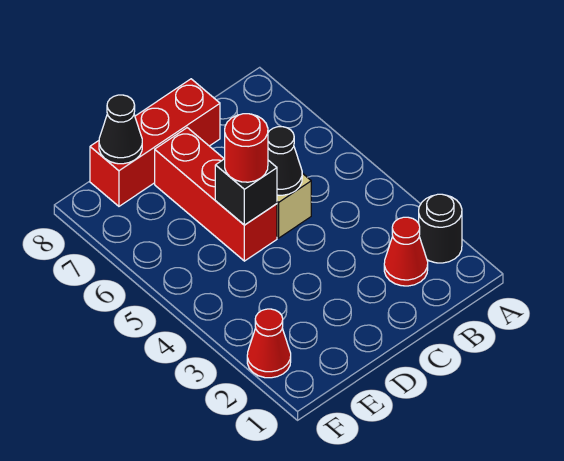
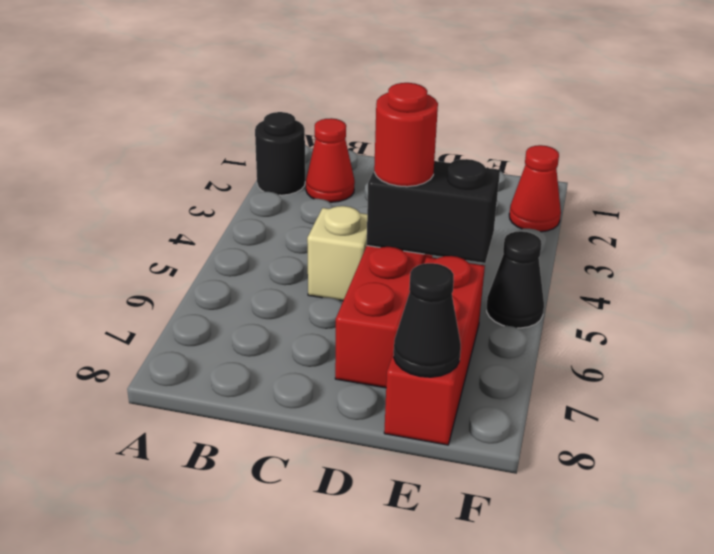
black 1x1 cone [268,127,302,195] -> black 1x1 cone moved to [487,231,544,328]
red 1x3 brick [90,79,220,206] -> red 1x3 brick turned to [384,256,485,445]
black 1x1 brick [215,159,277,225] -> black 1x2 brick [367,159,500,263]

